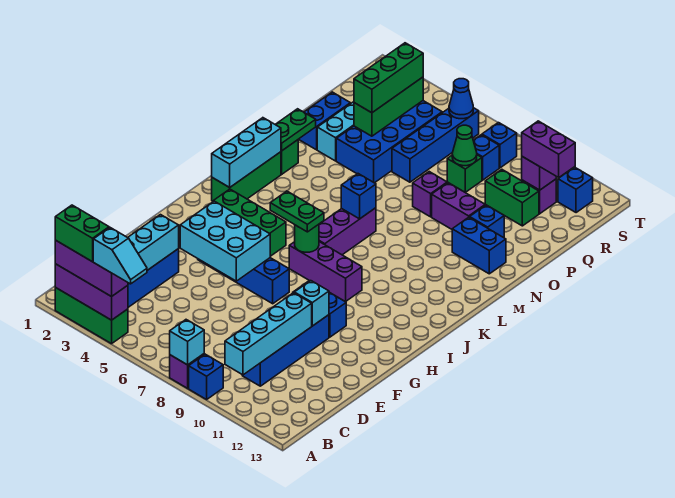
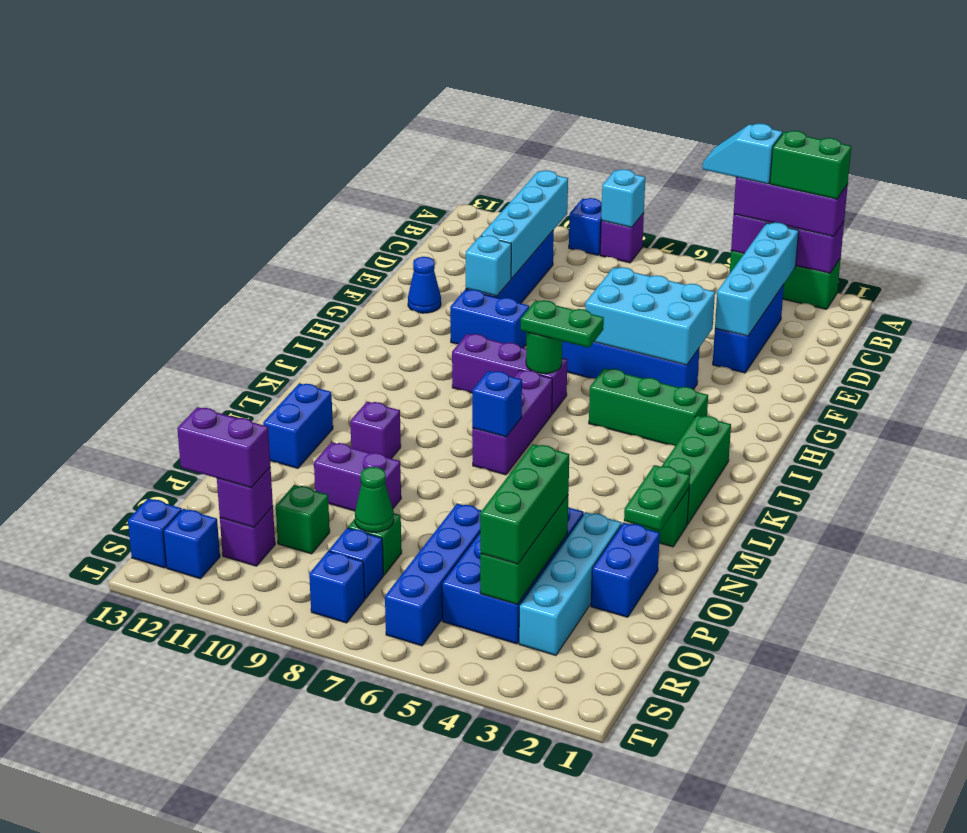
cyan 1x3 brick [212,118,281,187] -> none
blue 1x2 brick [452,217,506,274] -> blue 1x2 brick turned to [263,383,333,468]
purple 1x1 brick [413,172,447,217] -> purple 1x1 brick moved to [350,402,401,459]
blue 1x1 brick [470,205,504,238] -> blue 1x1 brick moved to [128,499,182,568]
green 1x2 brick [485,169,539,226] -> green 1x1 brick [276,485,330,554]
blue 1x1 cone [449,79,473,119] -> blue 1x1 cone moved to [408,257,441,313]

